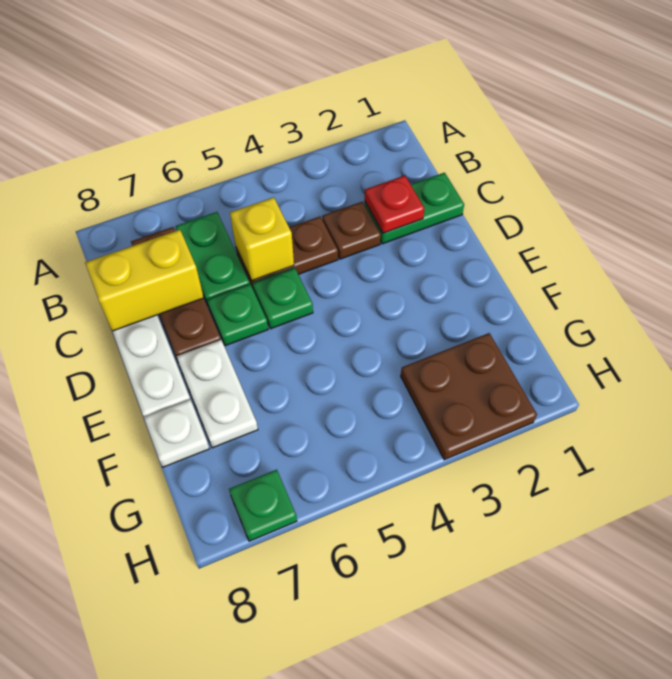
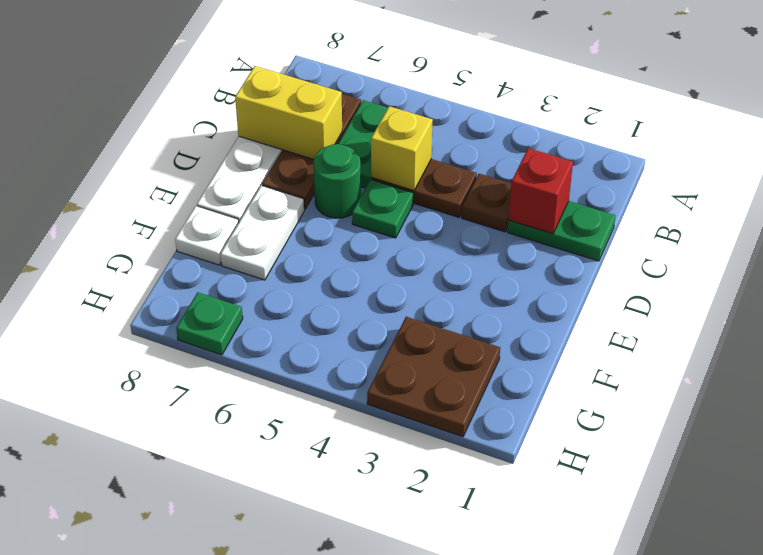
red 1x1 plate [365,176,424,233] -> red 1x1 brick [509,148,573,234]
green 1x1 plate [207,284,268,346] -> green 1x1 round brick [313,144,361,218]

